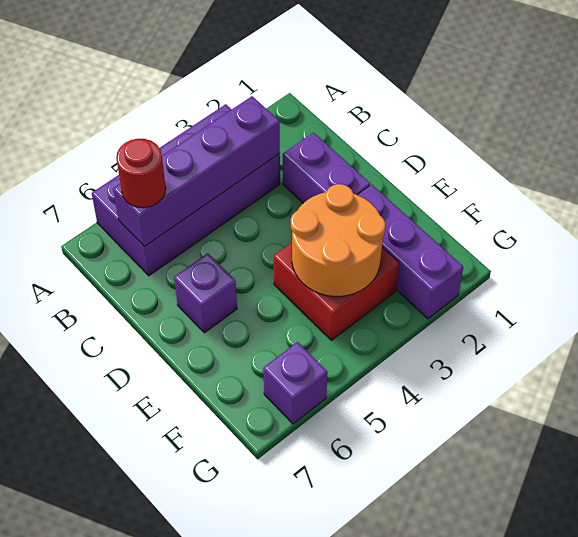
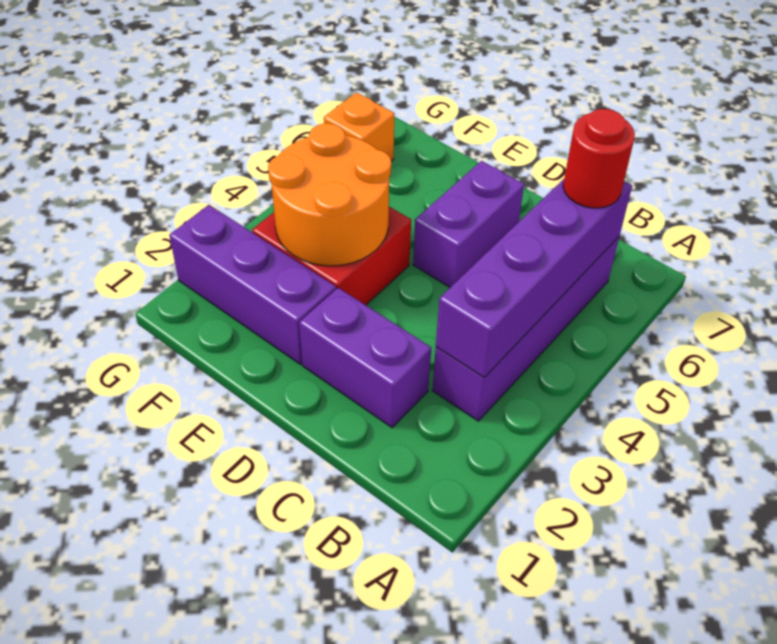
purple 2x4 brick [92,104,280,276] -> purple 1x4 brick [432,237,619,421]
purple 1x1 brick [174,253,237,333] -> purple 1x2 brick [413,161,524,287]
purple 1x1 brick [263,342,327,424] -> orange 1x1 brick [324,92,395,161]

